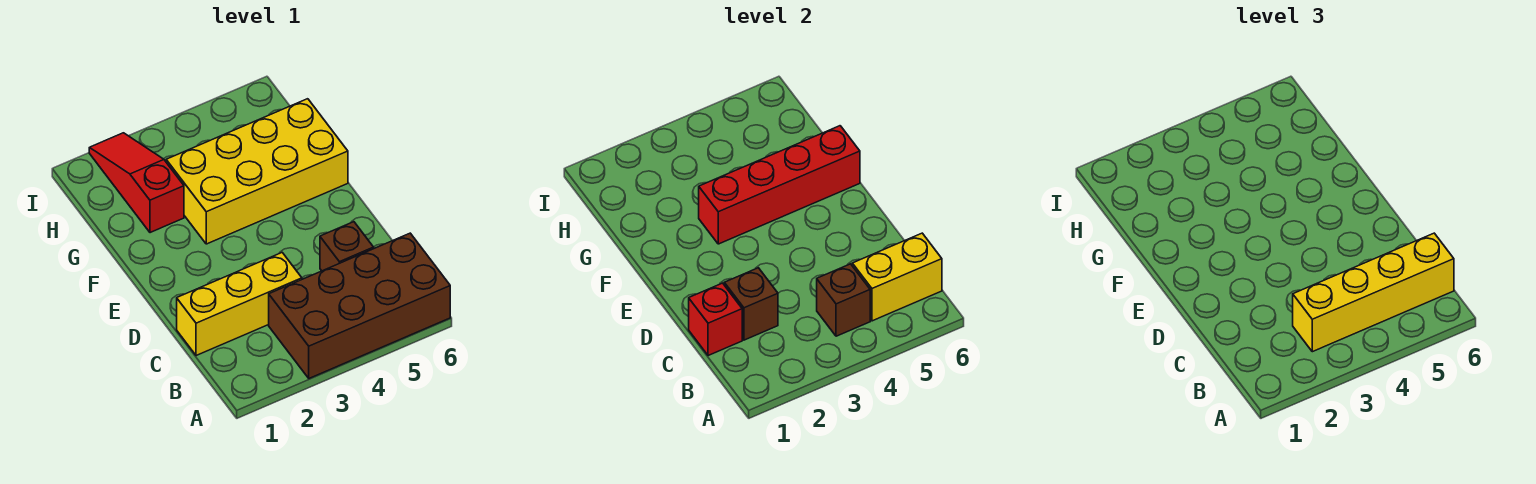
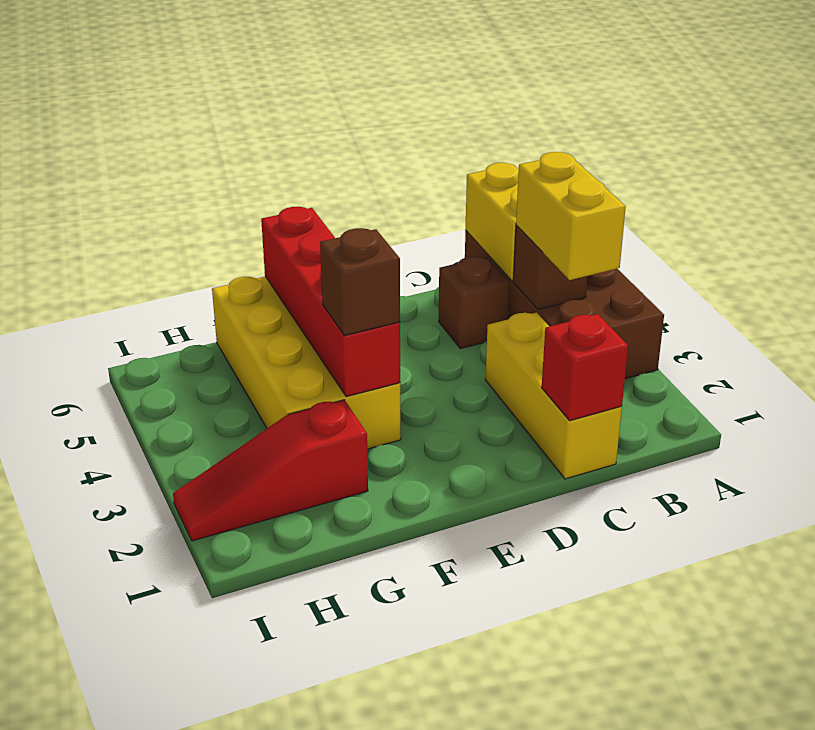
yellow 1x4 brick [1293,233,1454,352] -> yellow 1x2 brick [516,152,626,280]
brown 1x1 brick [724,268,778,340] -> brown 1x1 brick moved to [320,228,400,335]

